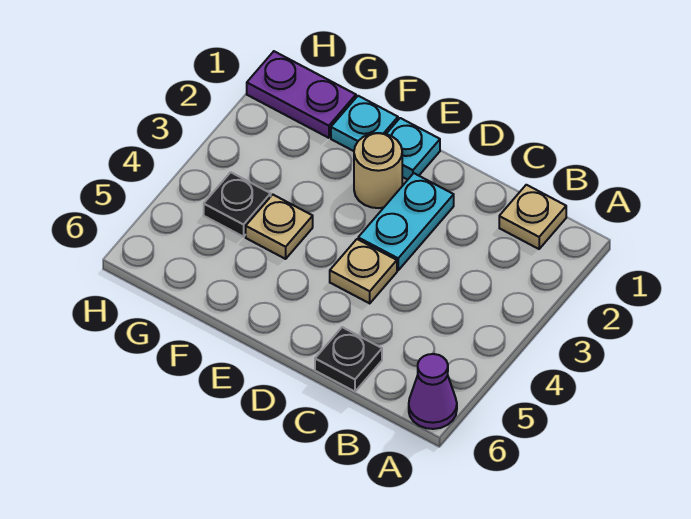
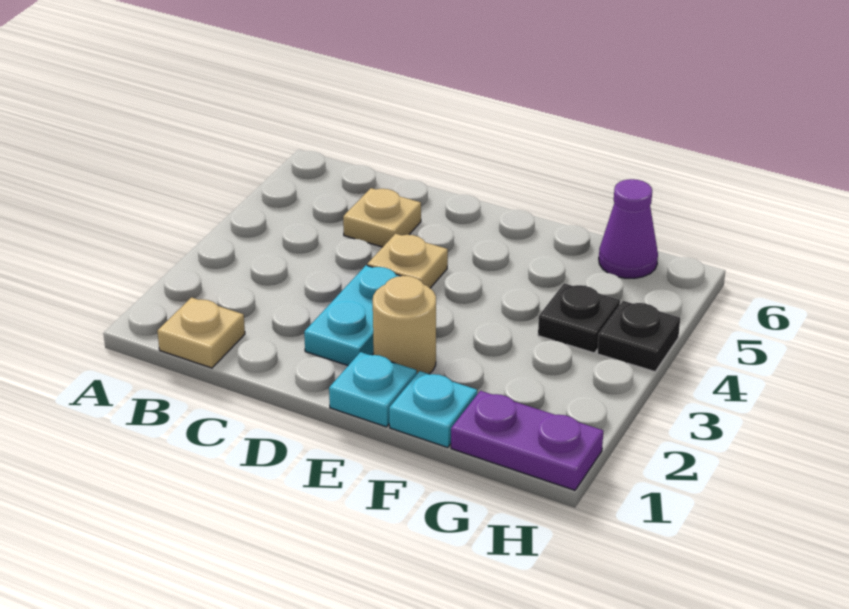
purple 1x1 cone [409,354,457,429] -> purple 1x1 cone moved to [599,179,658,278]
black 1x1 plate [315,327,382,392] -> black 1x1 plate moved to [597,301,680,372]
tan 1x1 plate [246,195,313,259] -> tan 1x1 plate moved to [343,188,421,247]

